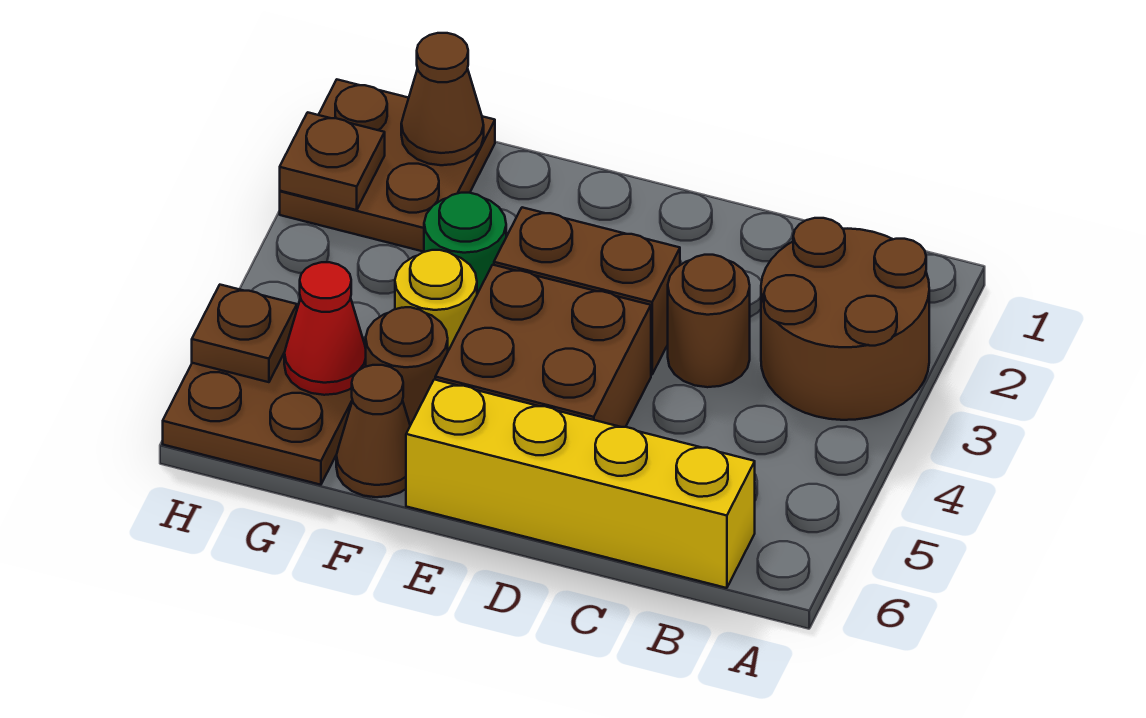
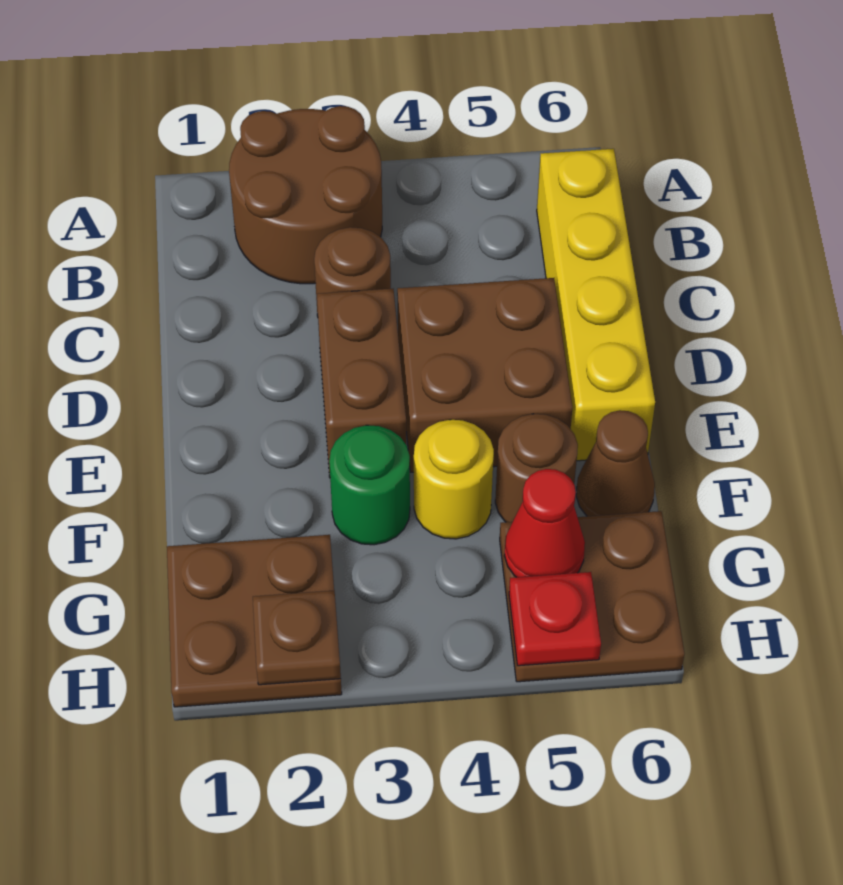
brown 1x1 cone [401,33,484,165] -> none
brown 1x1 plate [192,285,297,382] -> red 1x1 plate [509,572,601,666]

